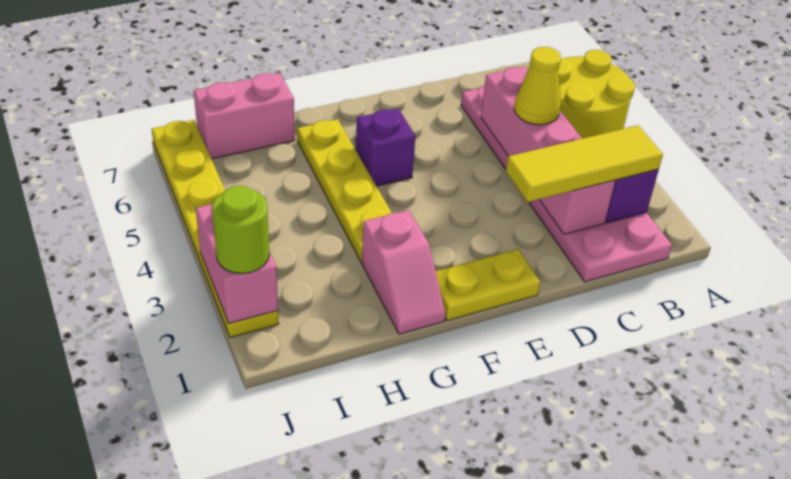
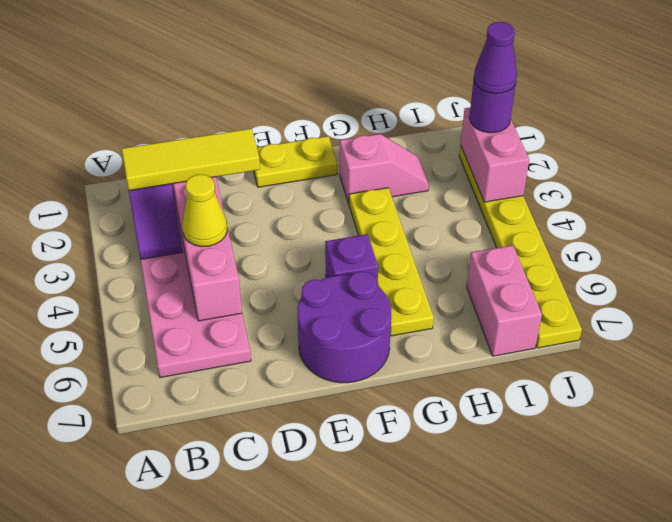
yellow 2x2 round brick [558,50,635,139] -> none
none -> purple 2x2 round brick [298,272,391,383]
pink 1x2 slope [362,210,446,334] -> pink 1x2 slope turned to [340,134,429,203]
pink 1x2 brick [194,73,295,159] -> pink 1x2 brick turned to [467,245,542,356]
lime 1x1 round brick [212,186,269,274] -> purple 1x1 round brick [470,81,516,133]
none -> purple 1x1 cone [474,22,517,94]

